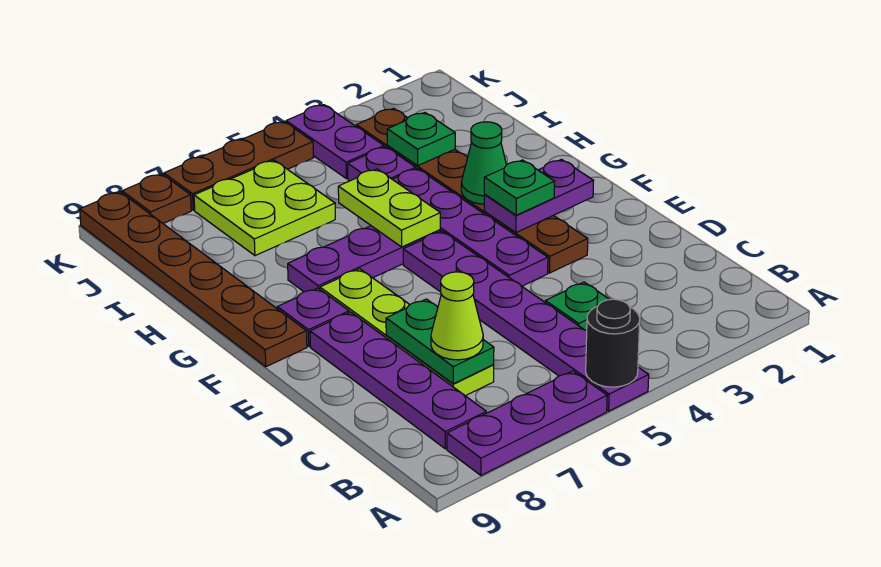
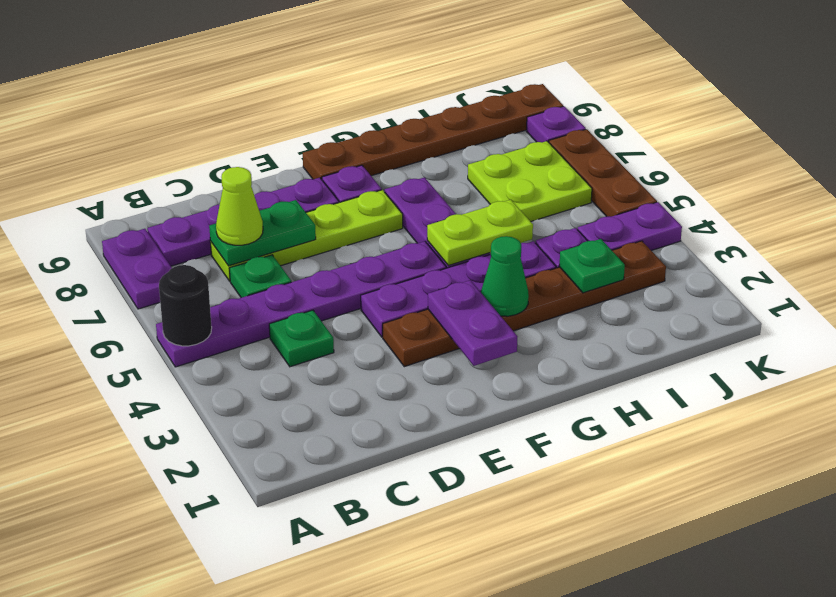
purple 1x3 plate [447,371,607,475] -> purple 1x2 plate [102,229,172,309]
green 1x1 plate [484,160,555,215] -> green 1x1 plate moved to [229,255,291,298]
brown 1x1 plate [122,174,191,223] -> purple 1x1 plate [526,106,586,142]

